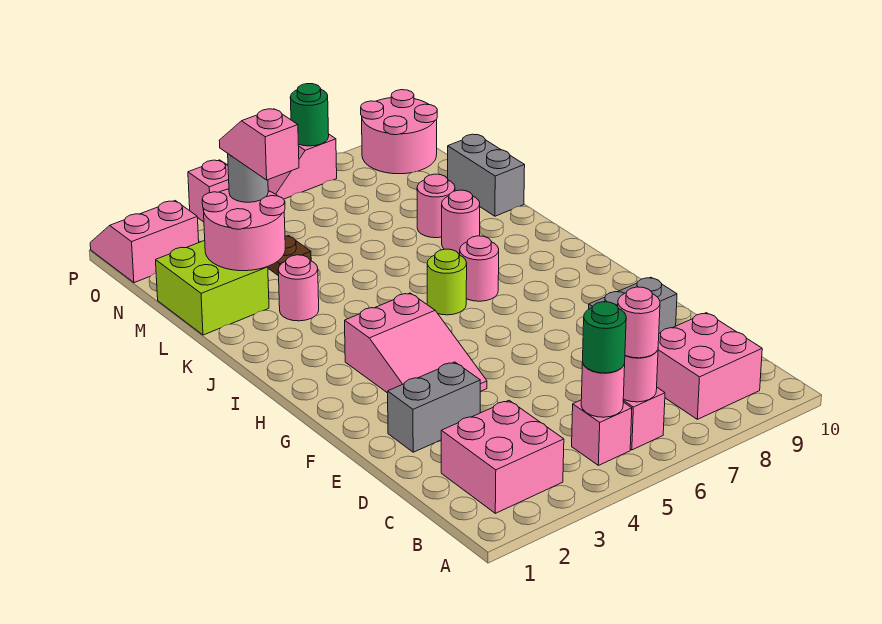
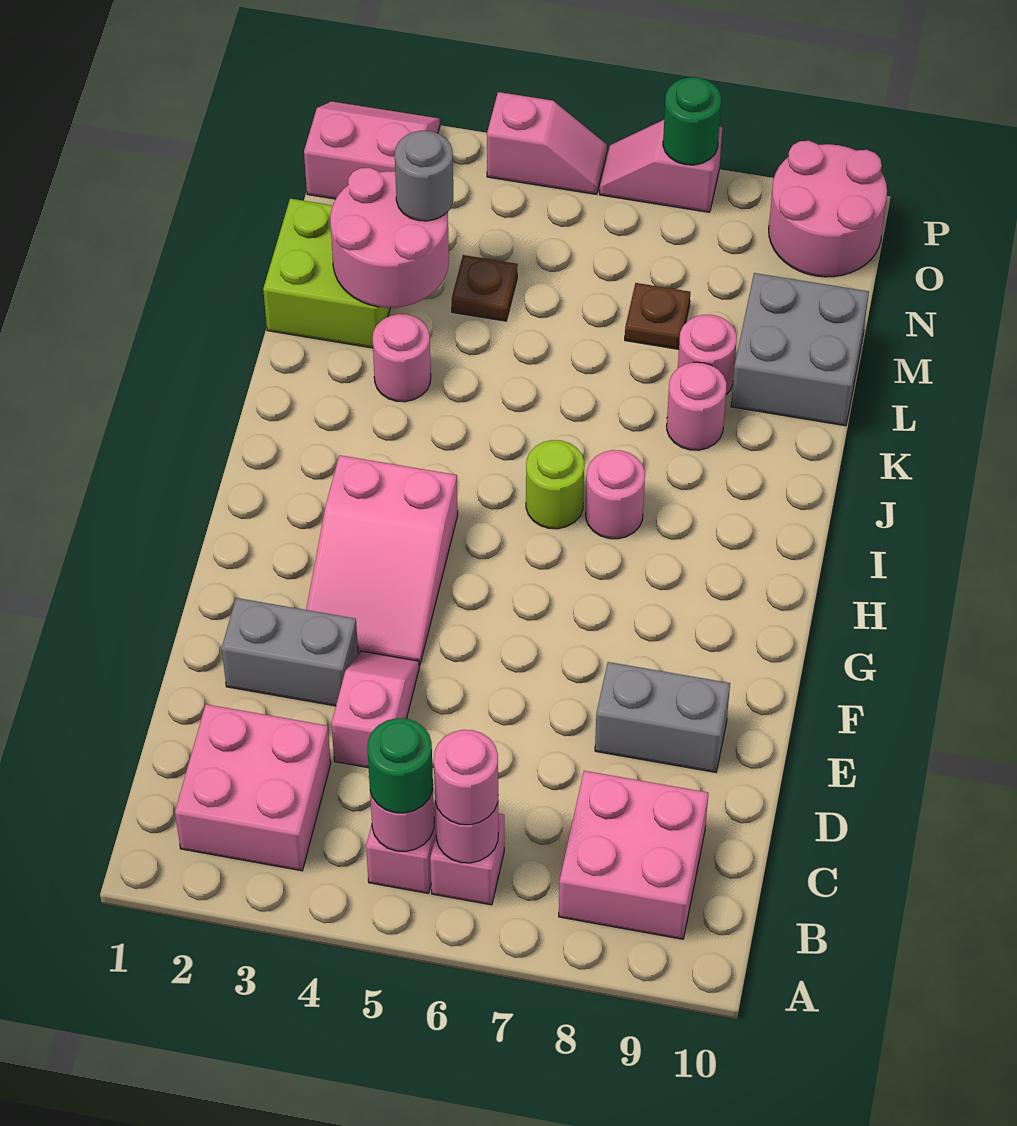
pink 1x2 slope [219,109,299,180] -> pink 1x2 slope moved to [331,651,419,767]
grey 1x2 brick [448,134,525,216] -> grey 2x2 brick [731,273,869,426]
none -> brown 1x1 plate [625,283,690,349]

